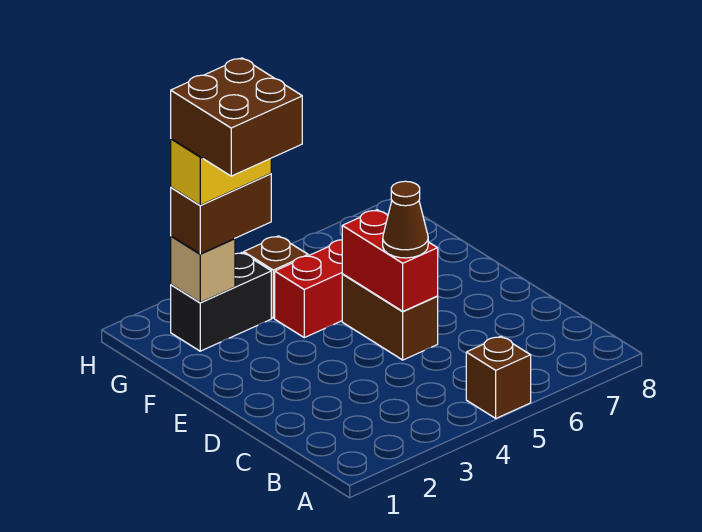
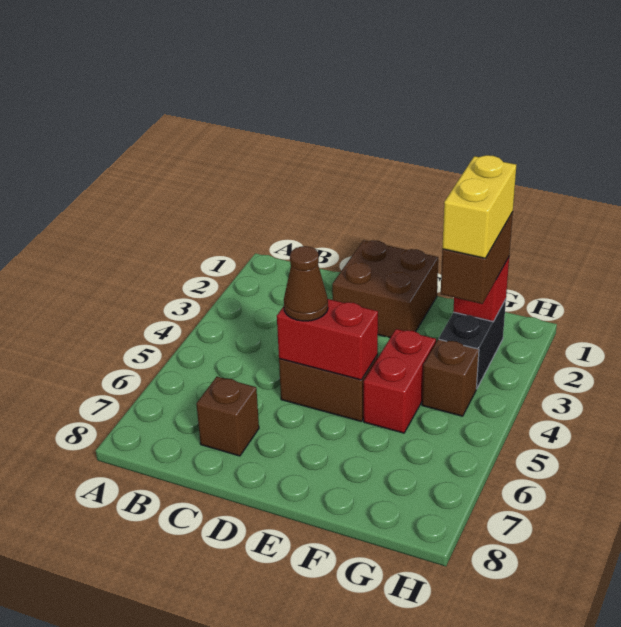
brown 1x1 brick [466,337,531,418] -> brown 1x1 brick moved to [196,377,259,456]
brown 2x2 brick [171,58,302,176] -> brown 2x2 brick moved to [332,240,438,338]
tan 1x1 brick [171,236,235,302] -> red 1x1 brick [453,257,509,322]

